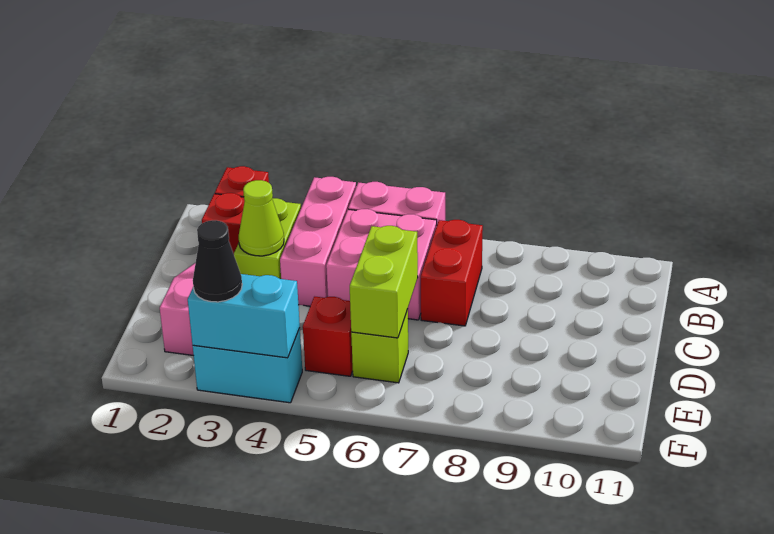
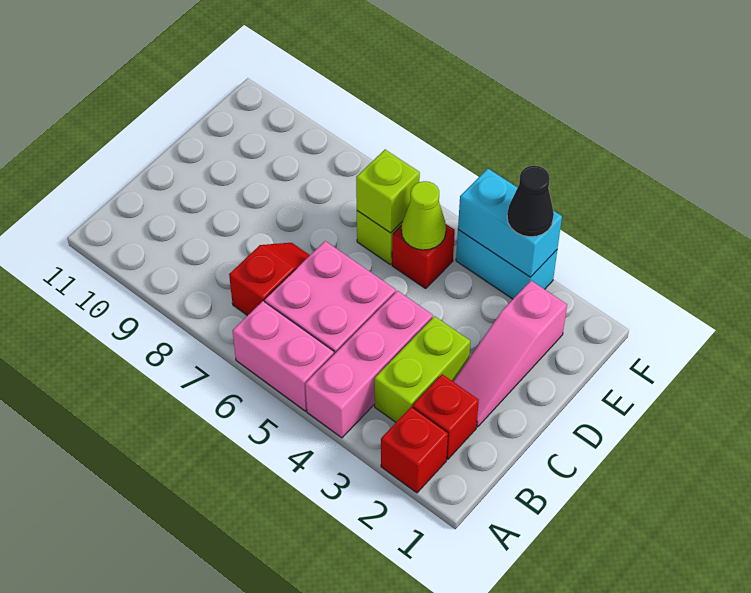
red 1x2 brick [421,220,483,326] -> red 1x2 slope [229,243,310,316]
lime 1x1 cone [239,180,284,256] -> lime 1x1 cone moved to [401,181,446,250]
lime 1x2 brick [350,226,418,338] -> lime 1x1 brick [356,150,420,233]

